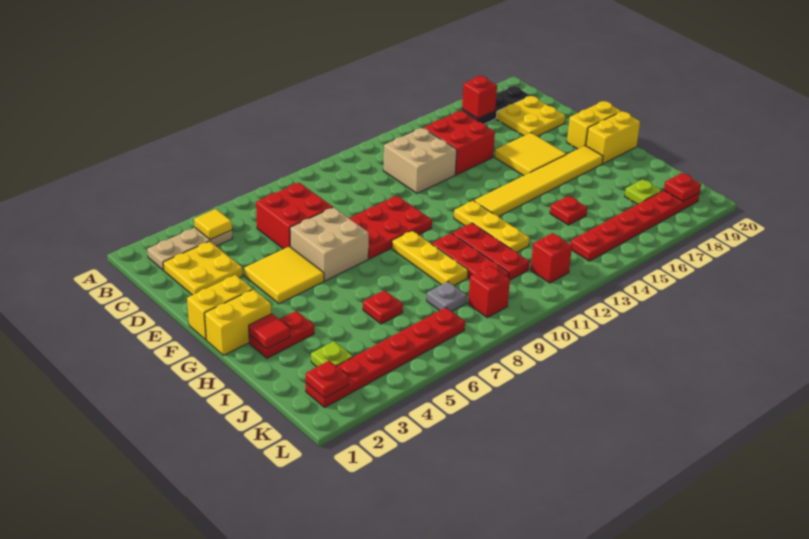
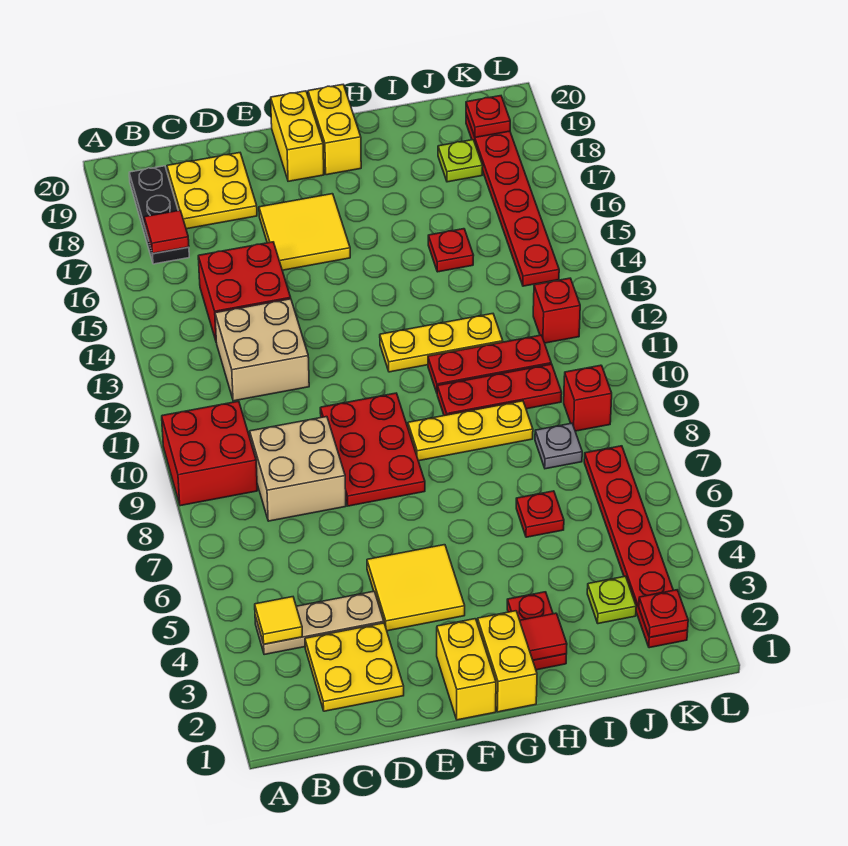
tan 1x3 plate [147,228,233,270] -> tan 1x3 plate turned to [255,591,384,655]
red 1x1 brick [462,76,497,119] -> red 1x1 tile [144,210,189,254]
red 2x2 brick [256,183,333,249] -> red 2x2 brick moved to [162,401,257,506]
tan 2x2 brick [290,207,369,281] -> tan 2x2 brick moved to [250,417,346,521]
yellow 1x6 tile [474,146,603,216] -> none

